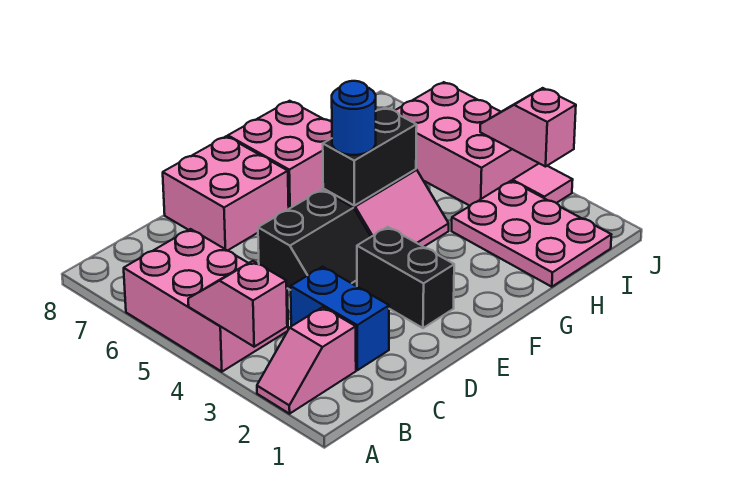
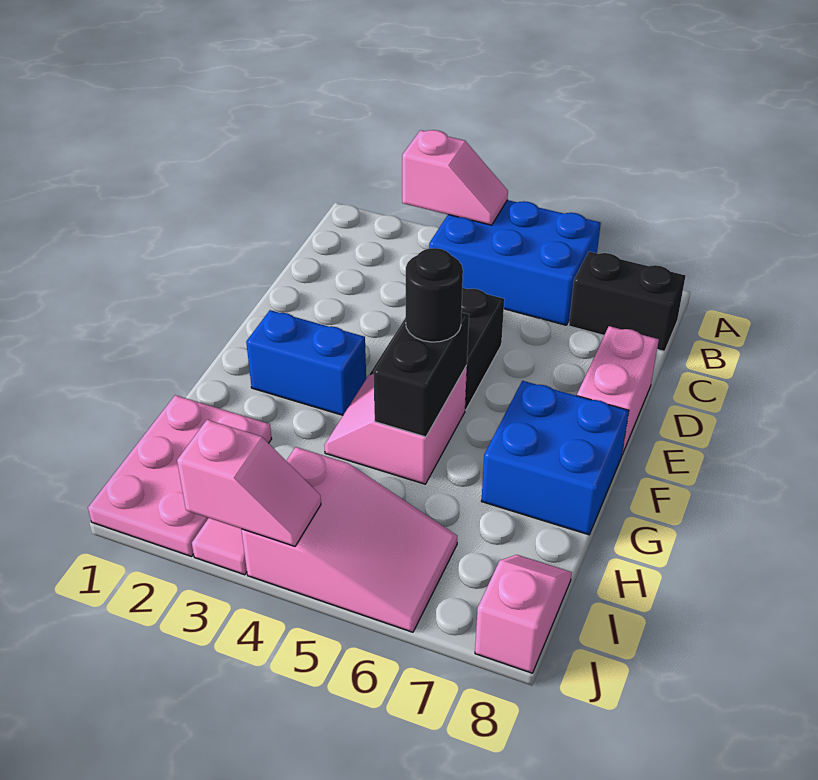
pink 1x2 slope [257,307,356,414] -> pink 1x2 slope moved to [475,555,572,673]
pink 2x3 brick [124,229,288,372] -> blue 2x3 brick [429,200,601,325]
blue 1x2 brick [291,267,389,370] -> blue 1x2 brick moved to [246,310,366,415]
pink 2x2 brick [163,136,289,251] -> pink 1x2 brick [577,326,659,454]
black 1x2 brick [357,227,454,328] -> black 1x2 brick moved to [569,252,685,351]
blue 1x1 round brick [332,81,376,155] -> black 1x1 round brick [406,248,463,342]
pink 2x2 brick [228,101,332,209] -> blue 2x2 brick [482,381,629,535]
pink 2x3 plate [452,181,611,287] -> pink 2x3 plate turned to [88,395,272,556]
pink 2x3 brick [395,82,539,206] -> pink 2x3 slope [241,447,457,632]

